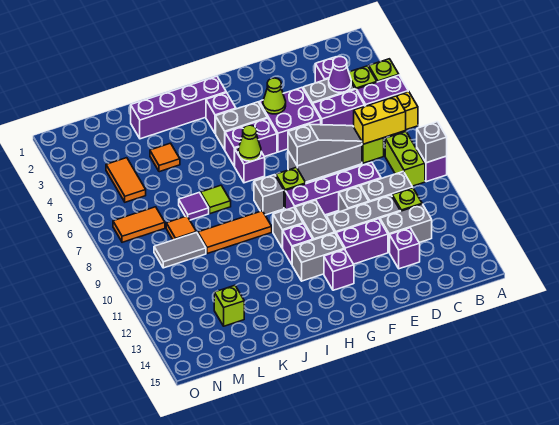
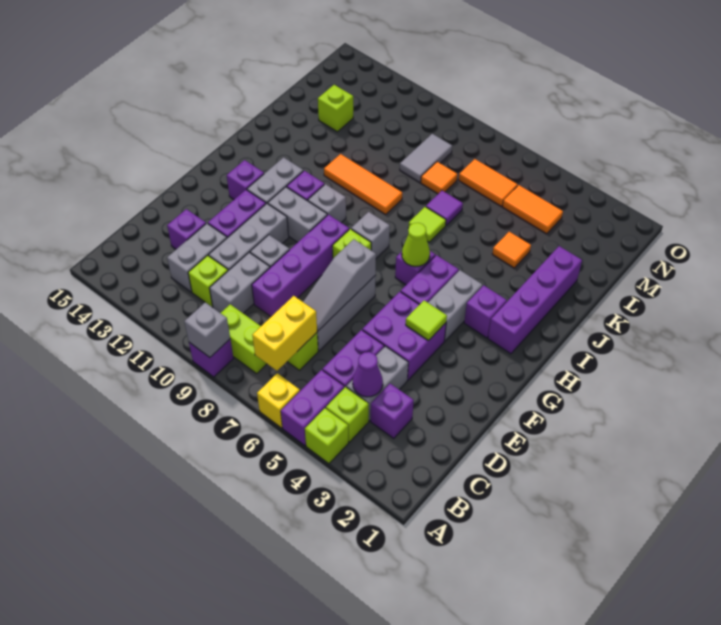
lime 1x1 cone [263,78,286,114] -> lime 1x1 tile [406,300,447,340]
orange 1x3 tile [198,211,272,254] -> orange 1x3 tile turned to [324,154,402,214]
orange 1x2 tile [113,207,165,242] -> orange 1x2 tile turned to [459,159,518,206]

